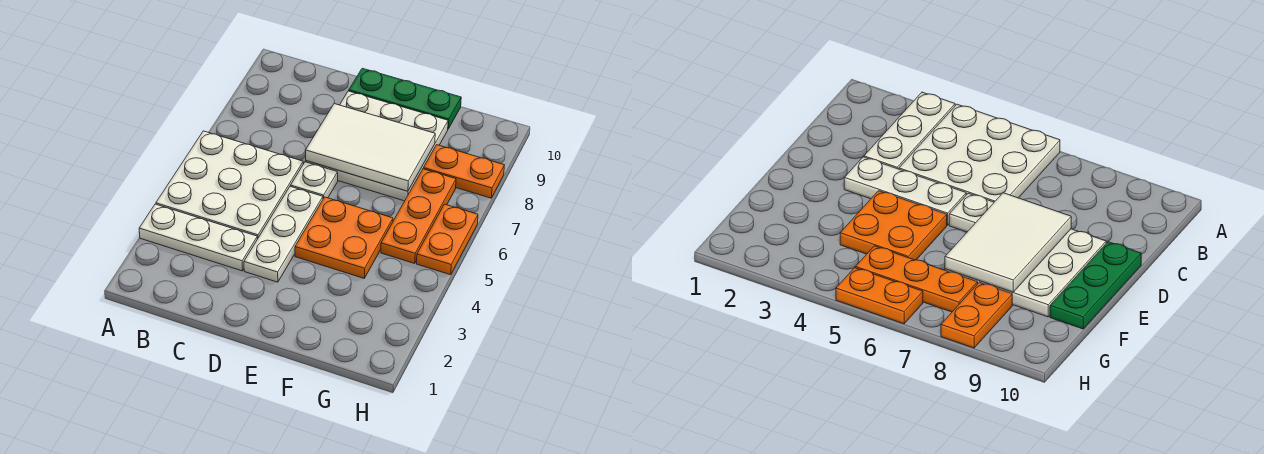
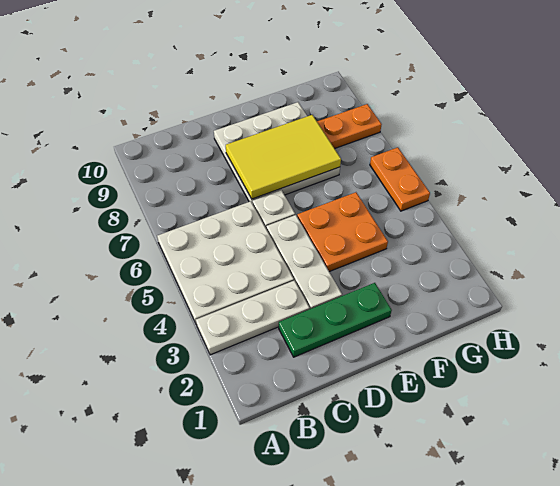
white 2x3 tile [306,104,435,191] -> yellow 2x3 tile [226,115,341,199]
green 1x3 plate [349,68,461,129] -> green 1x3 plate moved to [279,283,392,357]
orange 1x3 plate [381,169,456,263] -> none

